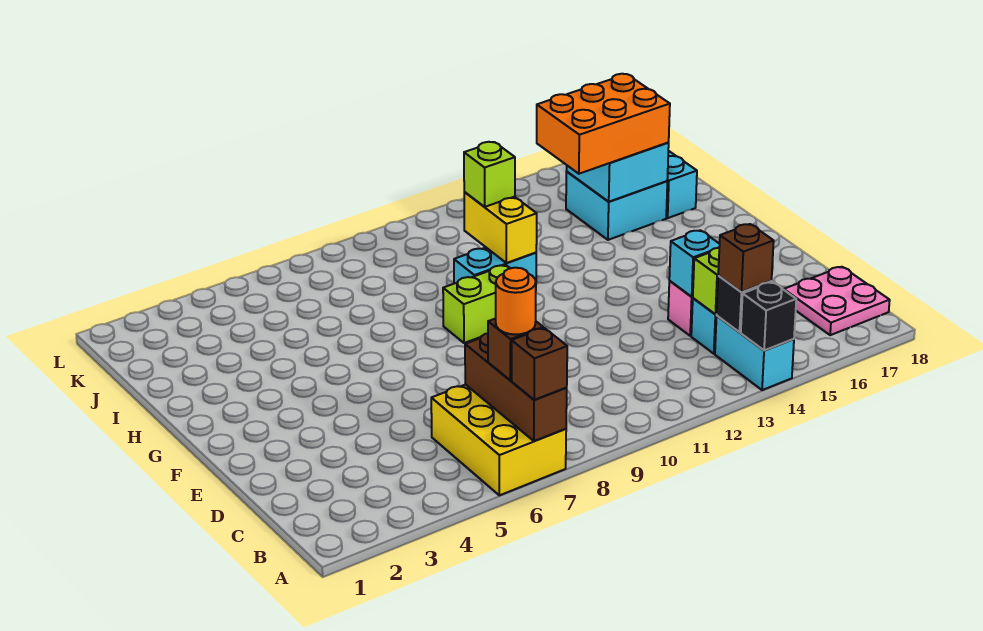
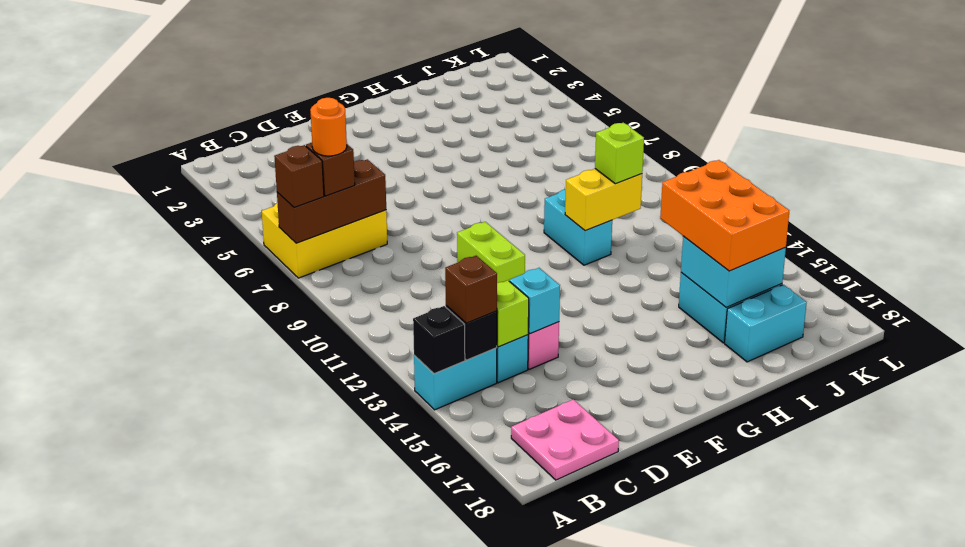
lime 1x2 brick [443,265,510,343] -> lime 1x2 brick moved to [457,222,525,283]

